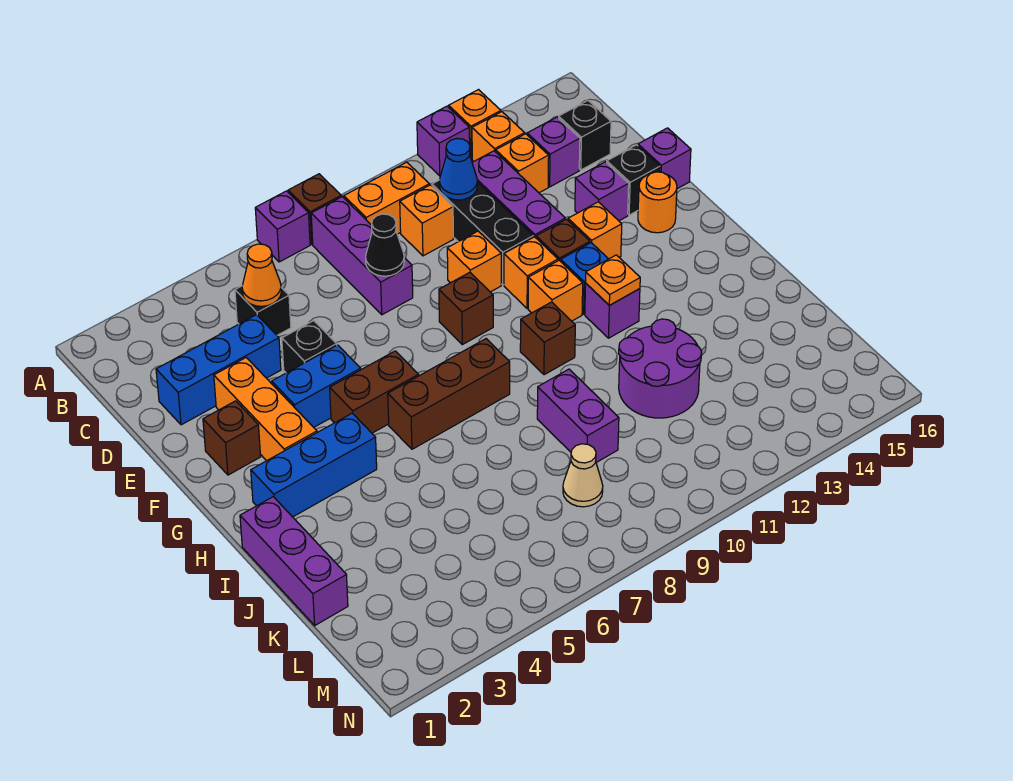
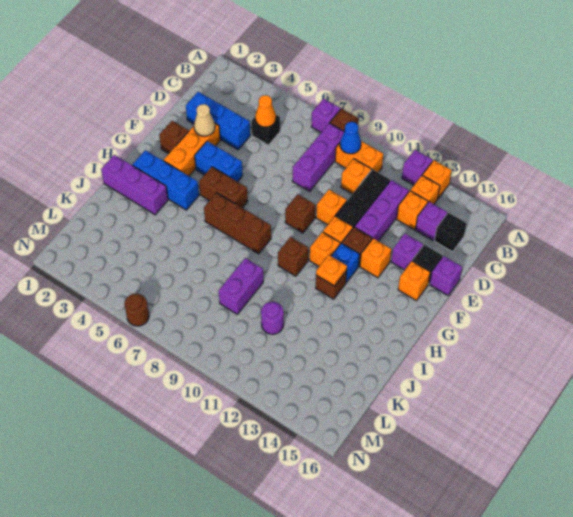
blue 1x1 cone [439,139,477,200] -> blue 1x1 cone moved to [340,122,361,154]
black 1x1 cone [366,214,404,276] -> none
black 1x1 brick [282,321,337,373] -> none
orange 1x1 round brick [638,172,677,233] -> orange 1x1 brick [398,261,430,301]
purple 1x1 brick [585,283,640,338] -> brown 1x1 brick [316,271,347,299]
purple 1x3 brick [240,497,348,625] -> purple 1x3 brick turned to [101,155,168,215]
purple 2x2 round brick [619,319,702,418] -> purple 1x1 round brick [261,302,284,334]
tan 1x1 cone [563,444,603,507] -> tan 1x1 cone moved to [194,104,215,136]
none -> brown 1x1 round brick [124,294,149,326]

